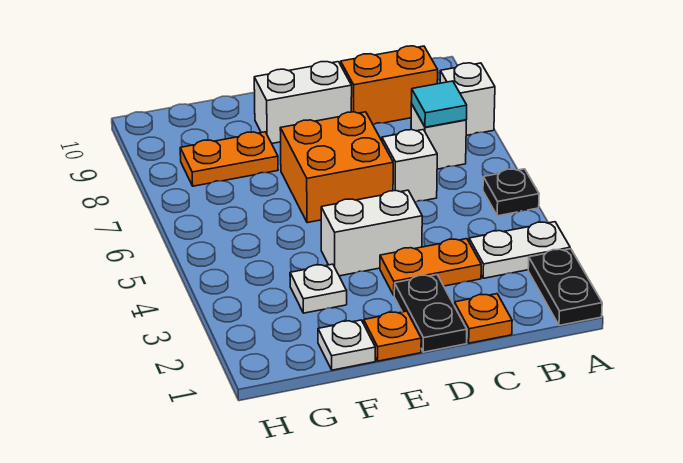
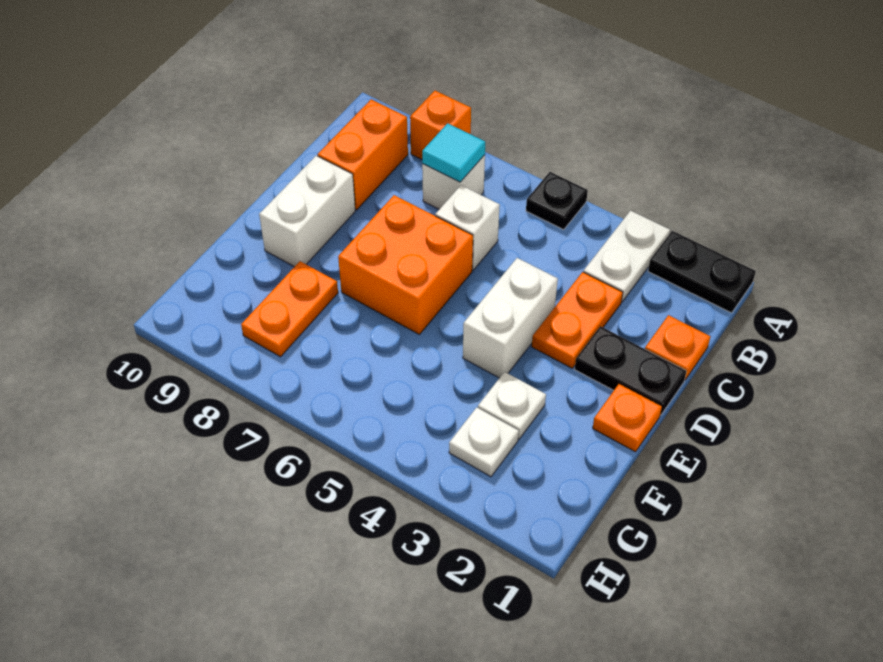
white 1x1 brick [440,63,495,136] -> orange 1x1 brick [410,91,471,159]
white 1x1 plate [318,320,375,370] -> white 1x1 plate moved to [449,407,519,477]

